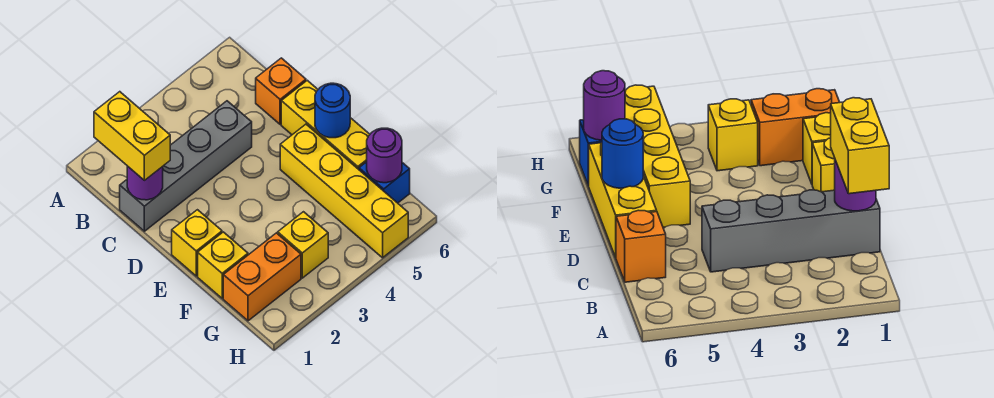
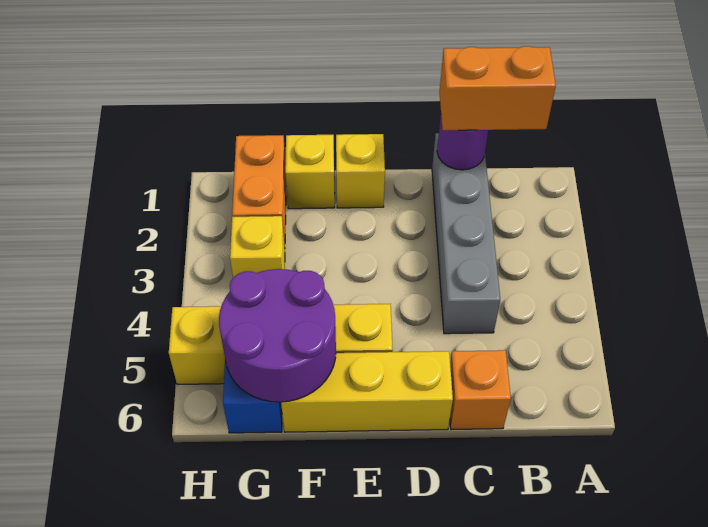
yellow 1x2 brick [94,92,170,180] -> orange 1x2 brick [439,46,556,130]
blue 1x1 round brick [315,83,350,138] -> none
purple 1x1 round brick [367,128,402,183] -> purple 2x2 round brick [219,269,336,402]

